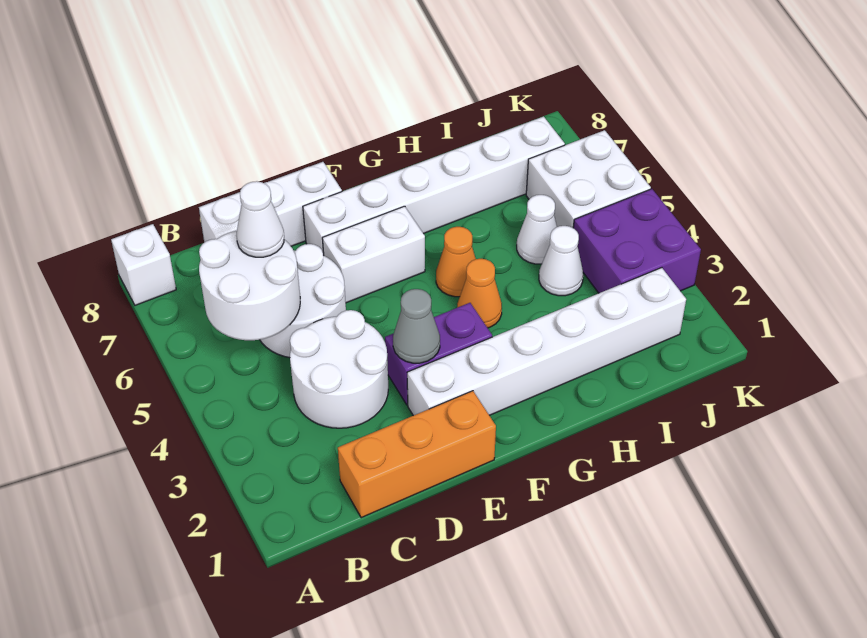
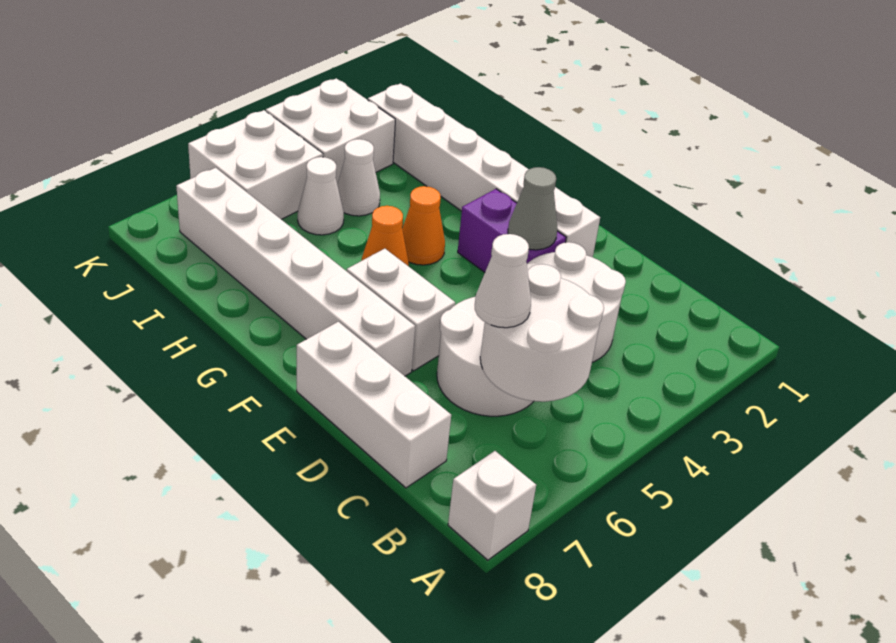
orange 1x3 brick [338,391,496,518] -> none
purple 2x2 brick [573,189,701,293] -> white 2x2 brick [266,78,395,184]

